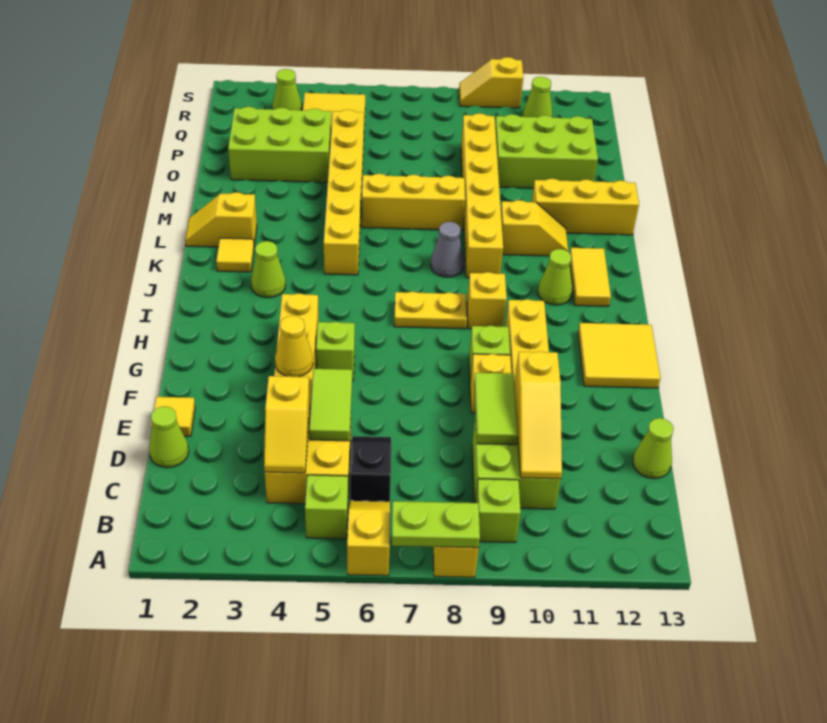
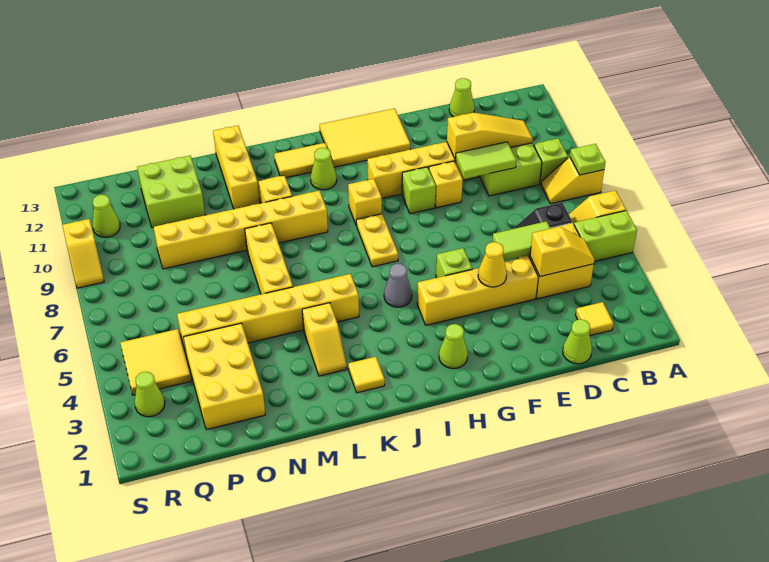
lime 1x2 plate [392,501,480,548] -> lime 1x1 plate [570,144,606,175]
lime 1x1 brick [305,475,348,539] -> lime 1x2 brick [574,211,637,262]
yellow 1x1 tile [151,397,195,436] -> yellow 1x1 tile moved to [576,302,613,336]
yellow 2x2 tile [578,323,660,388] -> yellow 2x3 tile [320,108,410,167]
lime 1x1 cone [251,241,286,298] -> lime 1x1 cone moved to [439,324,468,369]
grey 1x1 cone [431,222,464,277] -> grey 1x1 cone moved to [384,264,412,307]
yellow 1x2 slope [185,192,257,247] -> yellow 1x2 slope moved to [302,303,347,376]
lime 2x3 brick [228,107,332,182] -> yellow 2x3 brick [183,323,265,430]
lime 2x3 brick [495,114,598,188] -> lime 2x2 brick [137,156,205,228]

